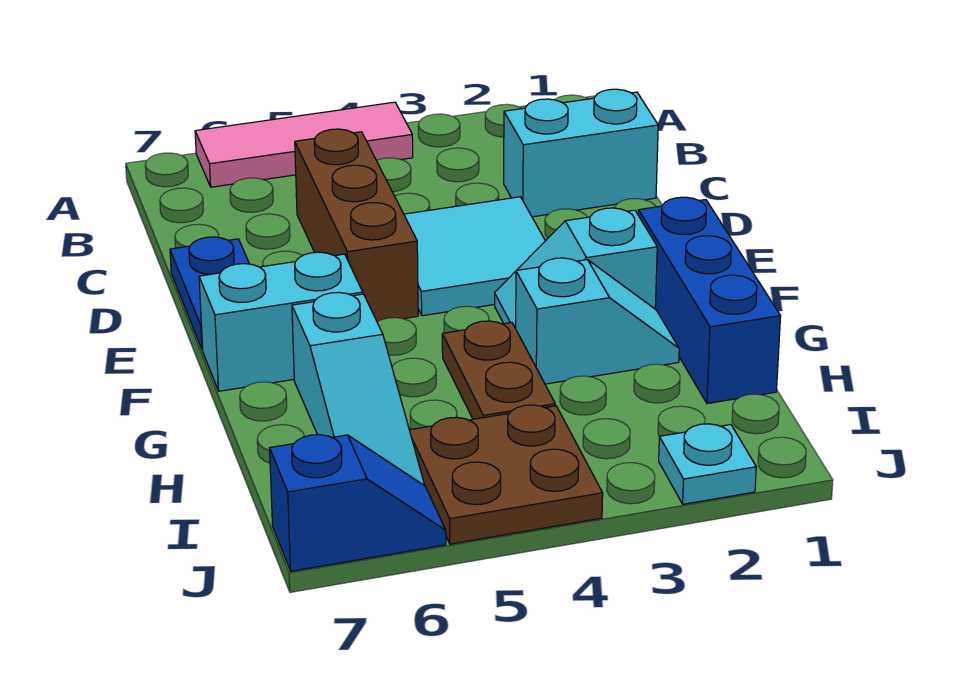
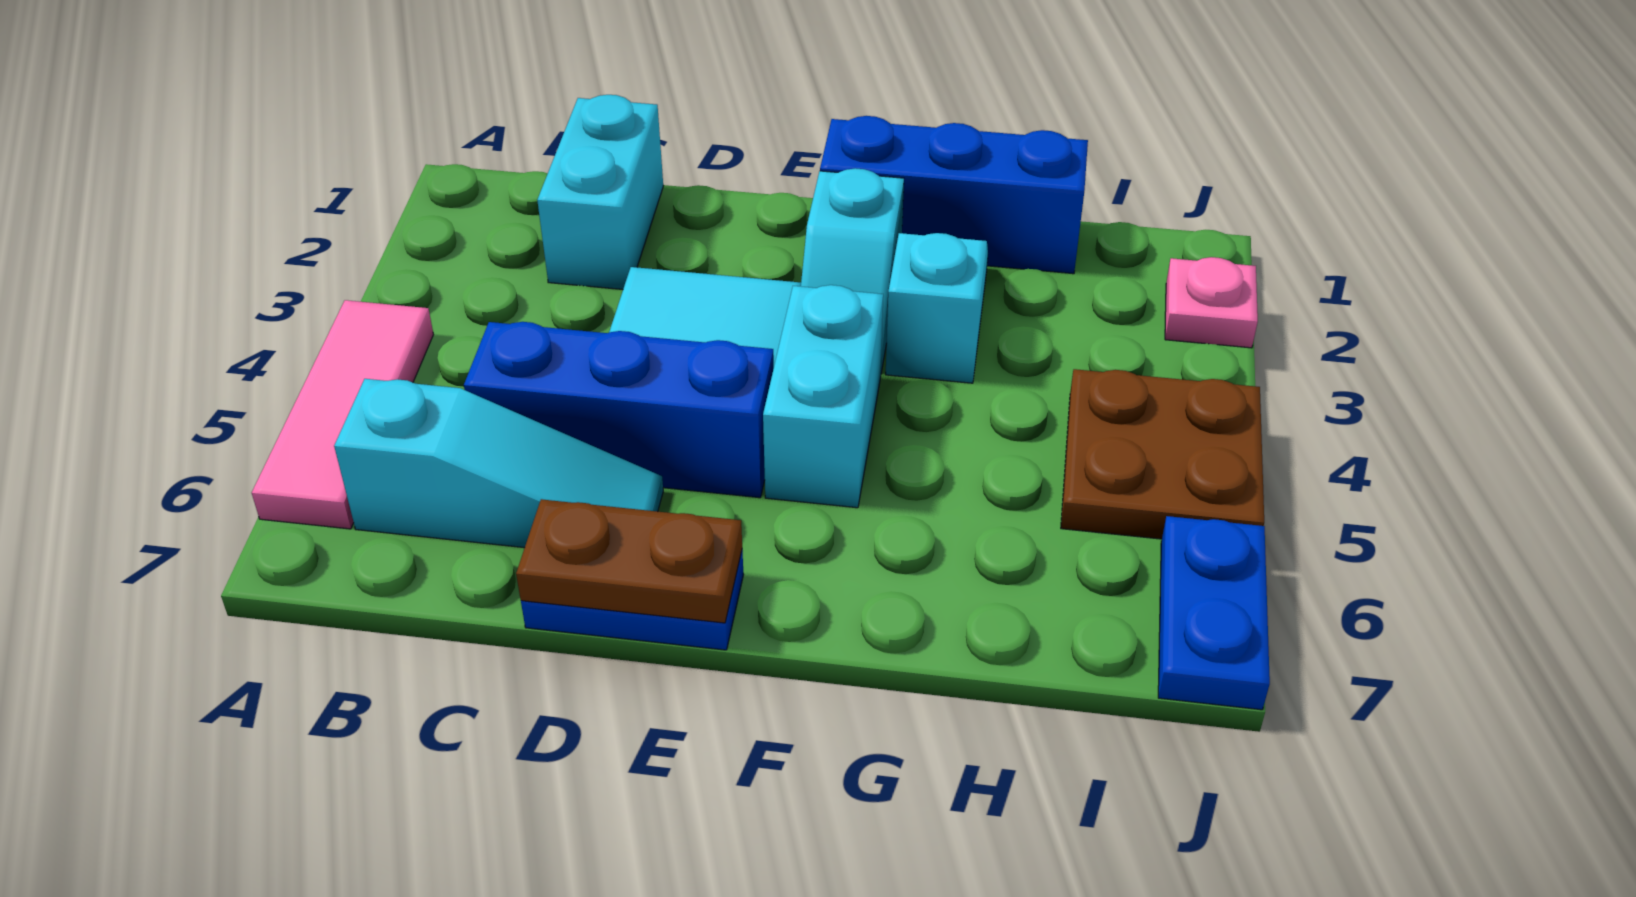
brown 1x3 brick [295,129,418,322] -> blue 1x3 brick [464,322,774,498]
cyan 1x2 brick [199,252,363,391] -> cyan 1x2 brick moved to [763,285,883,508]
brown 1x2 plate [442,321,555,419] -> brown 1x2 plate moved to [516,499,742,623]
cyan 1x3 slope [292,292,424,485] -> cyan 1x3 slope moved to [334,379,663,548]
cyan 1x1 plate [659,424,756,504] -> pink 1x1 plate [1165,257,1258,348]
blue 1x2 slope [270,435,446,571] -> blue 1x2 plate [1158,516,1270,710]

